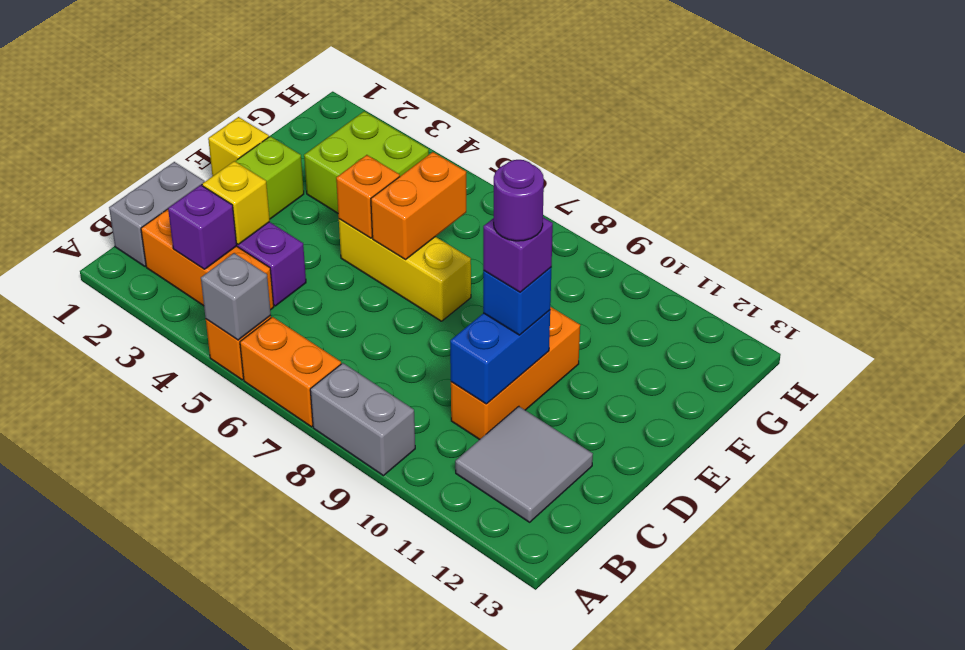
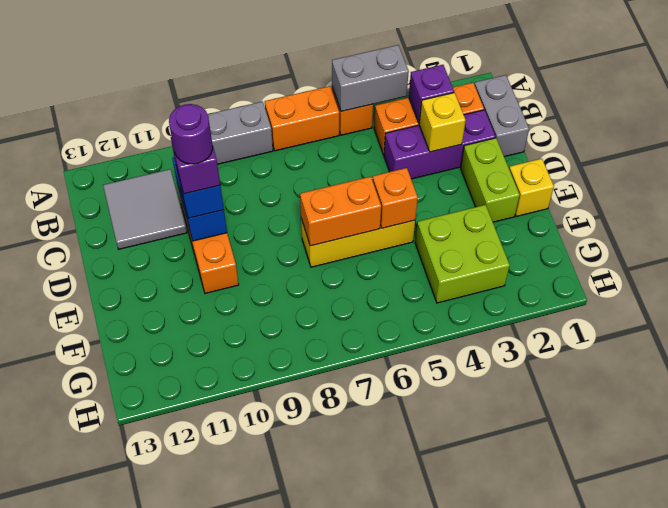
grey 1x1 brick [201,253,271,340] -> grey 1x2 brick [332,45,409,111]
orange 1x2 brick [371,152,466,259] -> orange 1x2 brick turned to [300,177,381,246]

